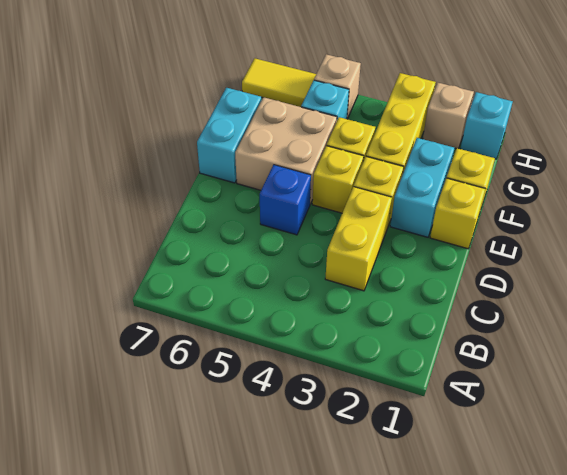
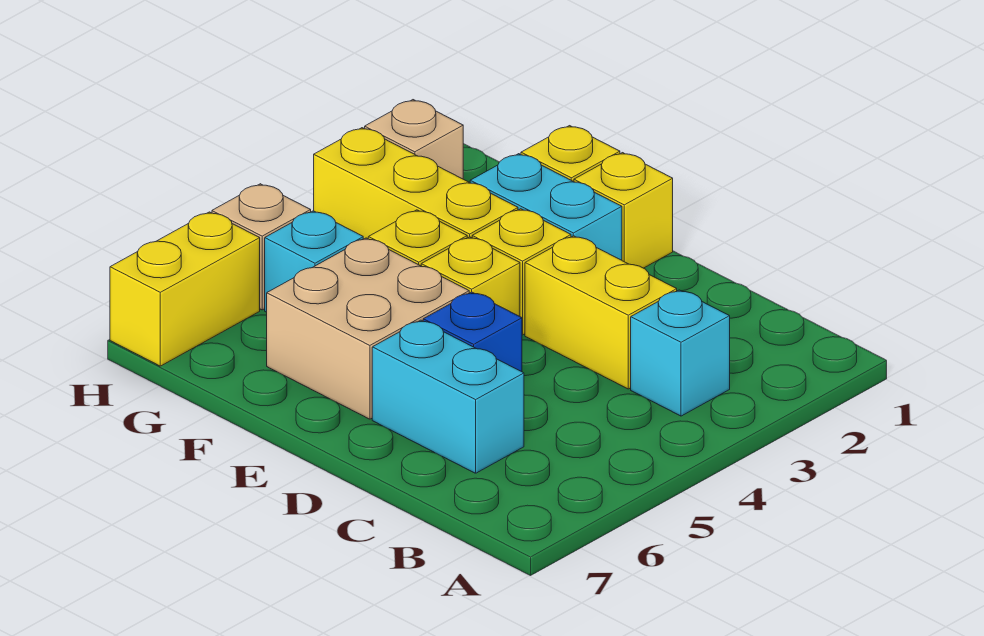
cyan 1x2 brick [197,88,261,183] -> cyan 1x2 brick moved to [372,320,524,473]
cyan 1x1 brick [460,92,513,159] -> cyan 1x1 brick moved to [631,290,730,416]
yellow 1x2 tile [242,58,316,107] -> yellow 1x2 brick [110,212,260,366]

